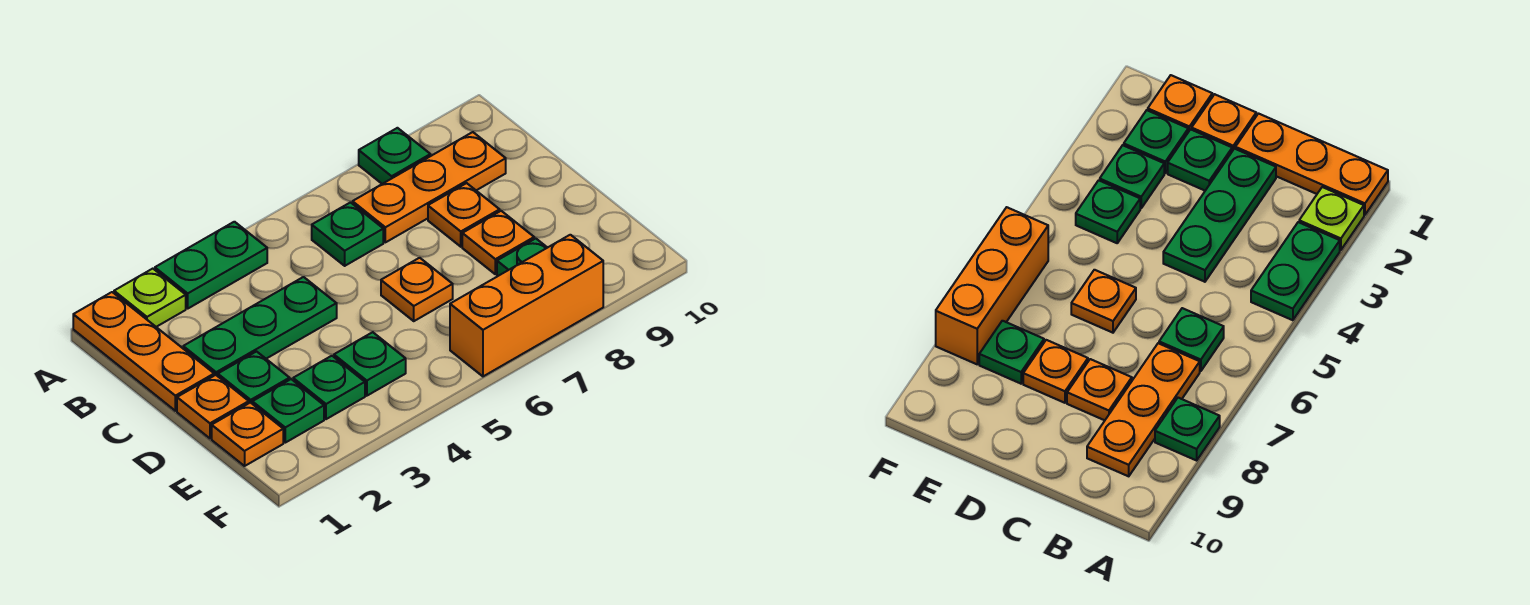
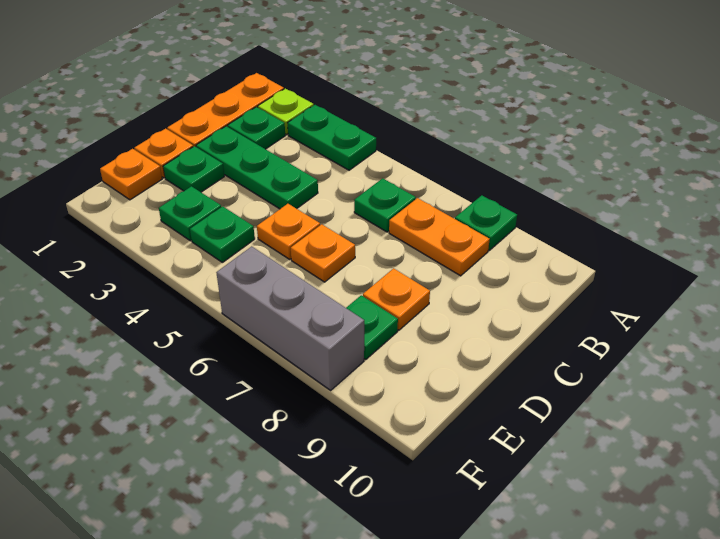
orange 1x3 plate [353,132,506,242] -> orange 1x2 plate [389,198,490,276]
orange 1x1 plate [428,183,500,247] -> orange 1x1 plate moved to [257,204,320,259]
green 1x1 plate [252,379,324,443] -> green 1x1 plate moved to [228,107,285,149]
orange 1x3 brick [450,235,603,376] -> grey 1x3 brick [216,246,364,390]

